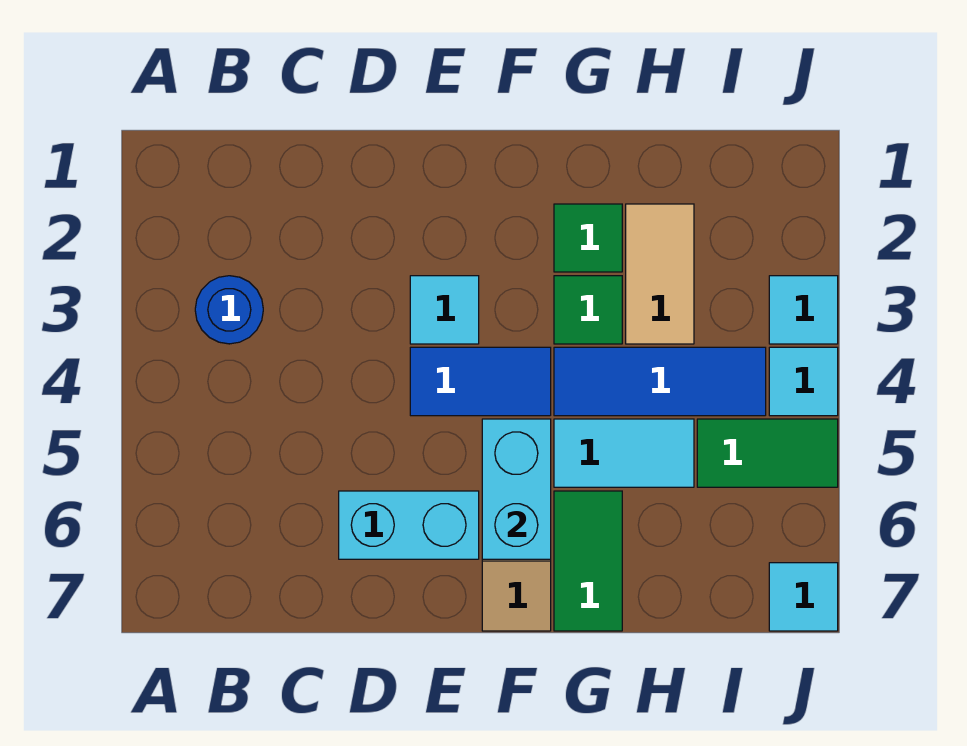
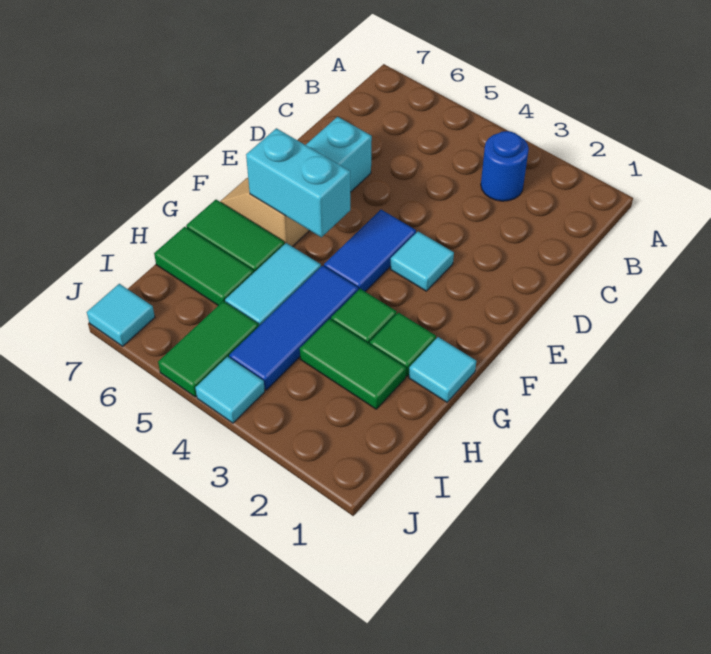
tan 1x2 tile [626,204,694,344] -> green 1x2 tile [300,319,406,409]
none -> green 1x2 tile [154,227,254,305]
cyan 1x1 tile [769,276,838,344] -> cyan 1x1 tile moved to [409,337,476,402]

